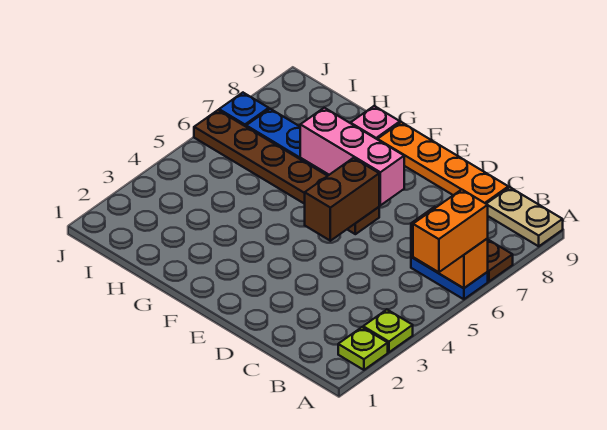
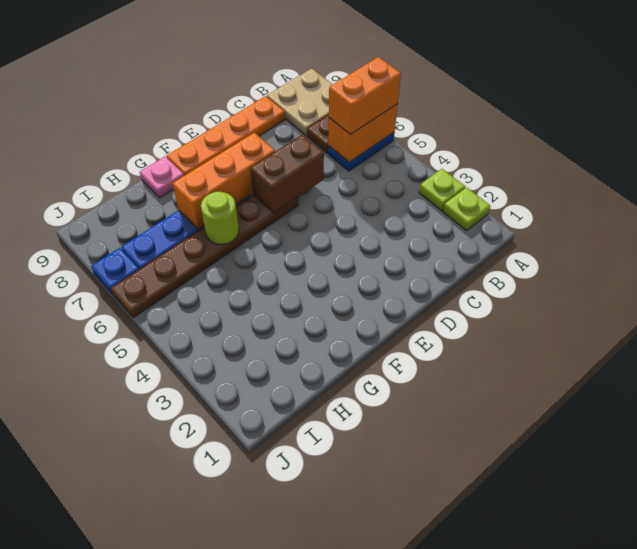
orange 1x2 brick [413,189,488,272] -> orange 1x2 brick turned to [329,57,401,135]
tan 1x2 plate [487,187,563,246] -> tan 2x2 plate [267,68,333,136]
brown 1x2 brick [305,158,379,241] -> brown 1x2 brick turned to [251,135,324,213]
pink 1x3 brick [300,108,404,205] -> orange 1x3 brick [173,133,275,229]
none -> lime 1x1 round brick [201,192,239,245]

